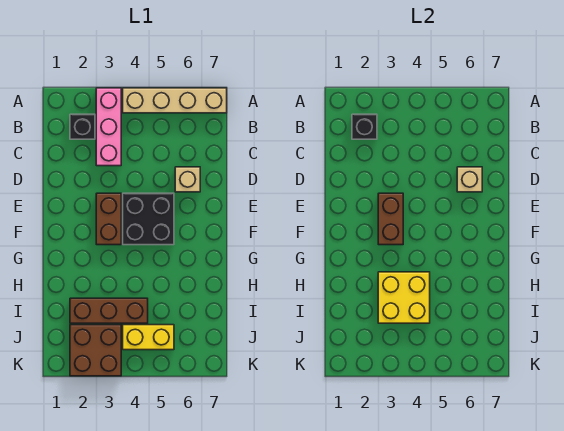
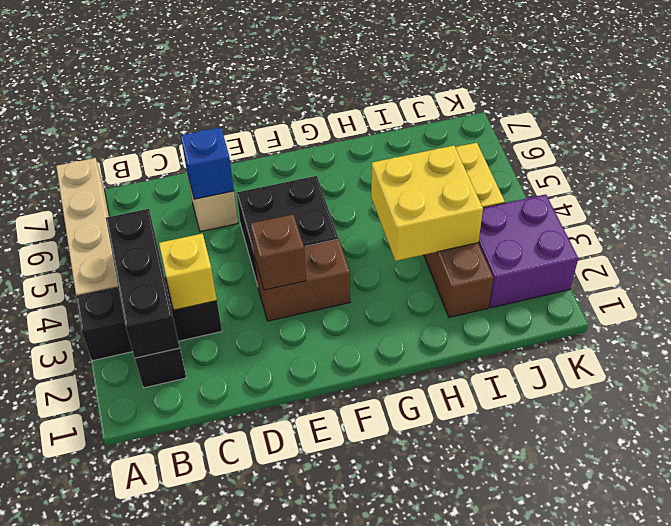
pink 1x3 brick [96,88,121,166] -> black 1x3 brick [76,277,222,361]
black 1x1 brick [352,114,377,139] -> black 1x3 brick [106,209,179,358]
none -> yellow 1x1 brick [159,234,217,310]
tan 1x1 brick [457,167,482,192] -> blue 1x1 brick [181,127,234,199]
brown 1x2 brick [378,193,403,245] -> brown 1x1 brick [251,214,306,290]
brown 2x2 brick [70,325,121,376] -> purple 2x2 brick [478,194,578,308]

